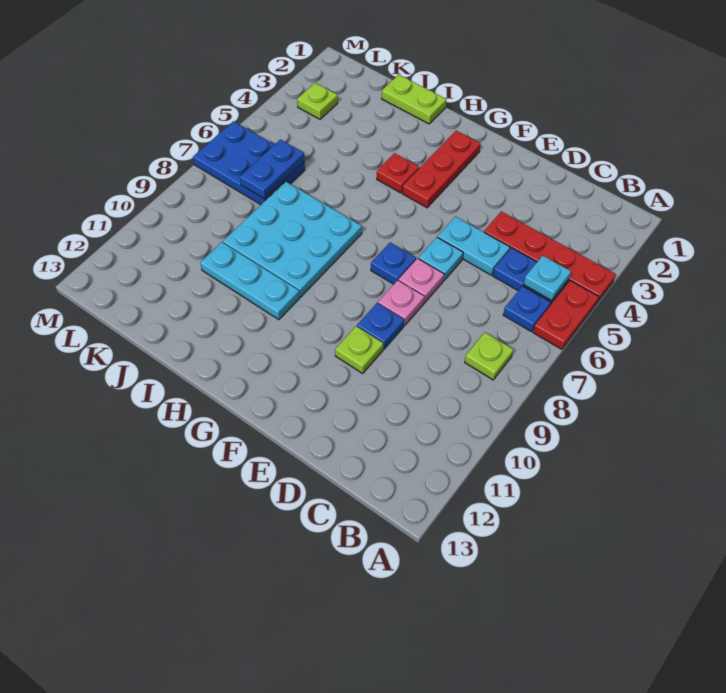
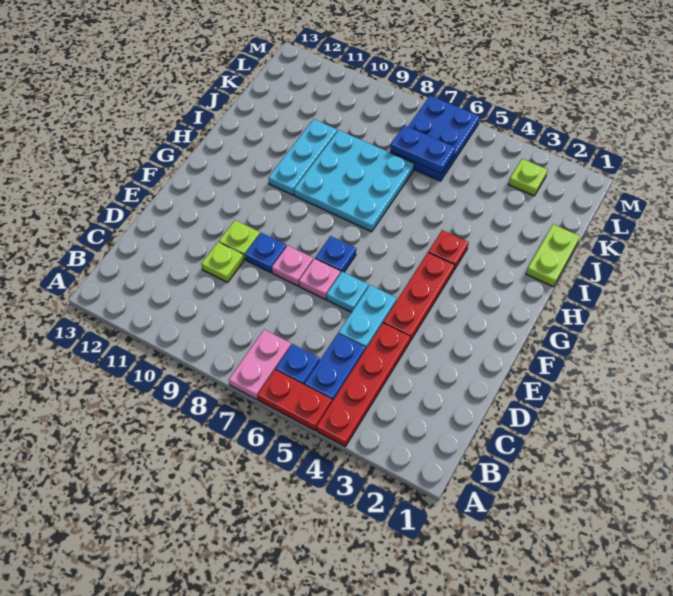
none -> pink 1x2 plate [229,330,291,399]
cyan 1x1 plate [524,256,571,301] -> none
lime 1x1 plate [465,332,513,380] -> lime 1x1 plate moved to [201,242,244,282]
red 1x3 plate [402,131,481,208] -> red 1x3 plate turned to [383,252,455,341]

